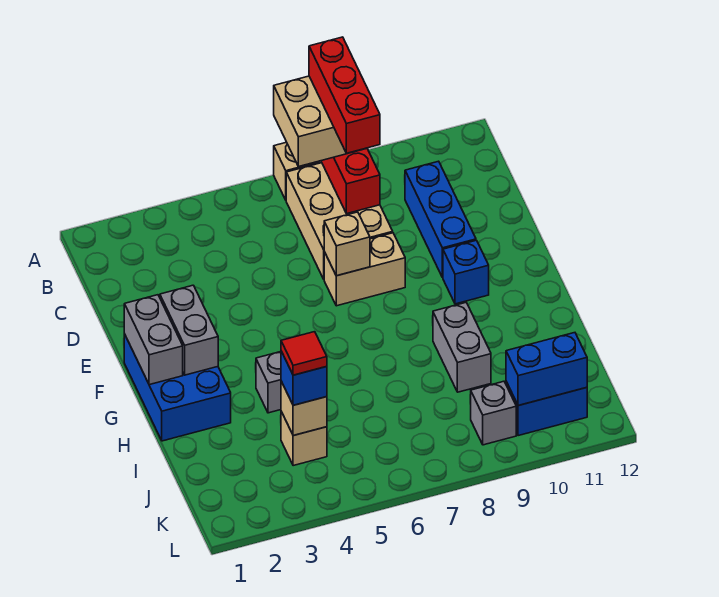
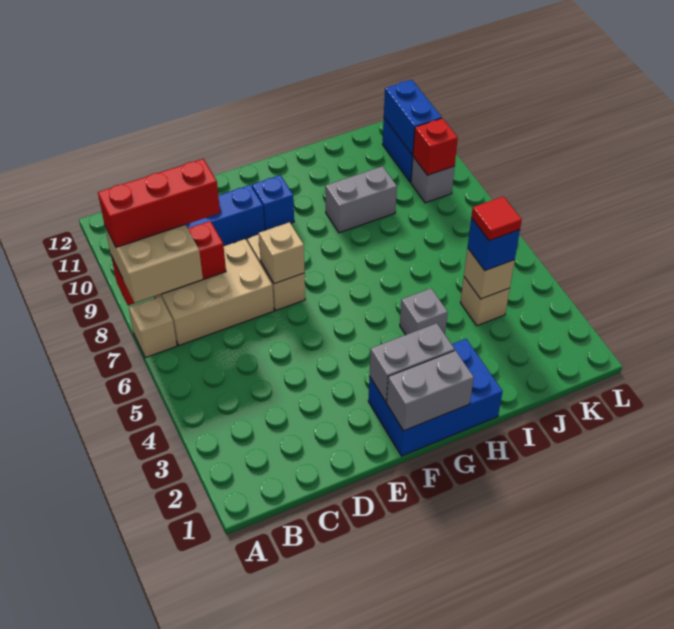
none -> red 1x1 brick [413,118,458,175]

